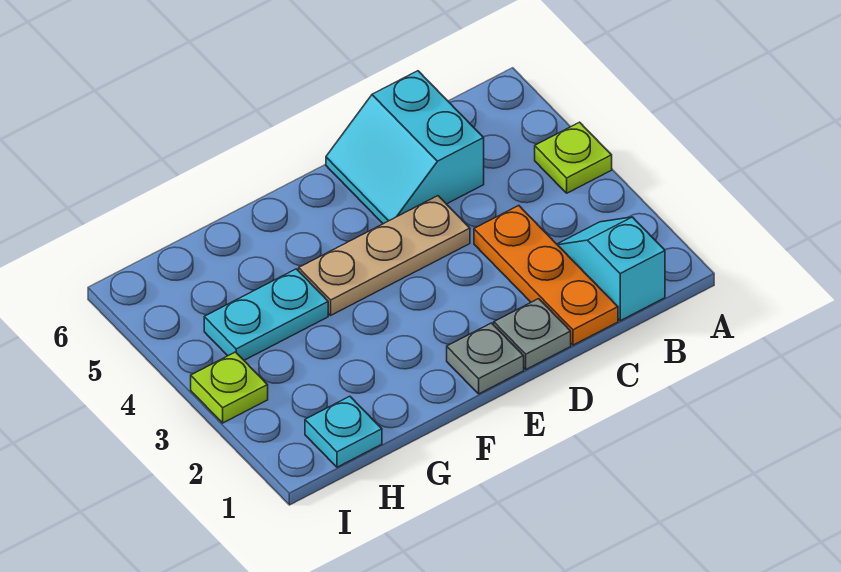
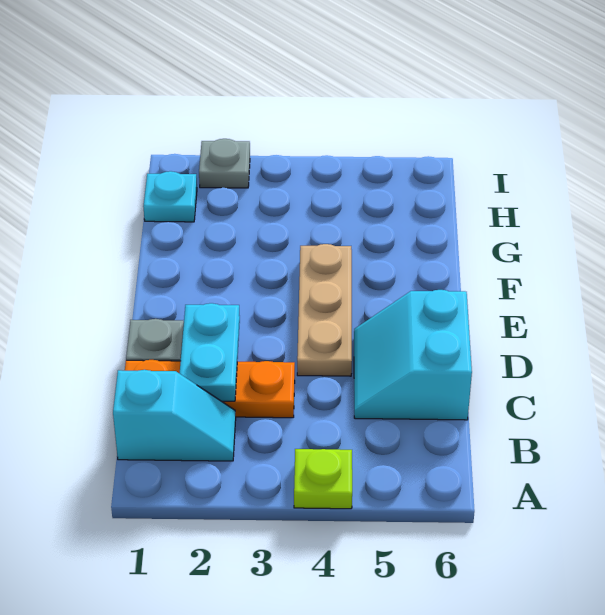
cyan 2x2 slope [326,71,484,224] -> cyan 2x2 slope turned to [354,290,472,420]
grey 1x1 plate [447,323,524,394] -> grey 1x1 plate moved to [199,139,250,188]
cyan 1x2 plate [204,269,328,360] -> cyan 1x2 plate moved to [180,303,240,401]
lime 1x1 plate [191,352,268,423] -> none

